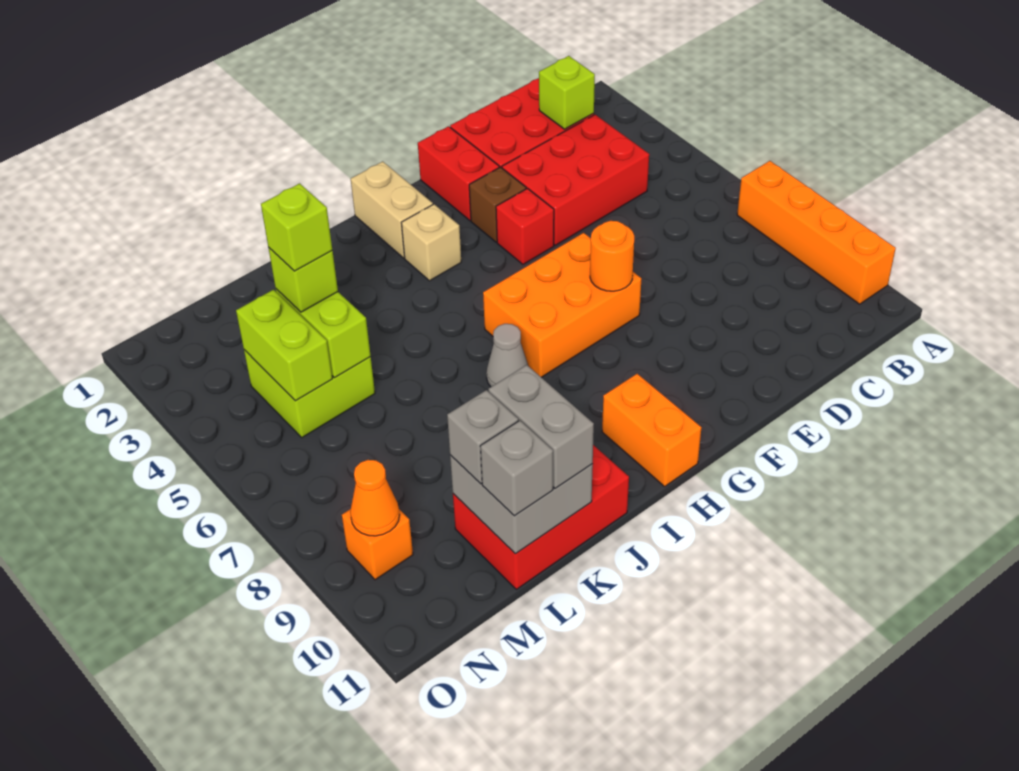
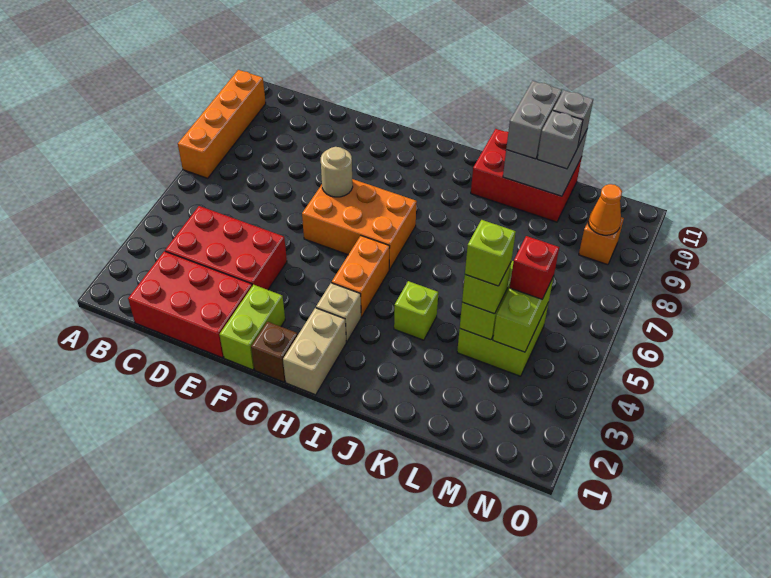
lime 1x1 brick [539,56,595,129] -> lime 1x1 brick moved to [394,281,438,340]
red 1x2 brick [418,126,499,220] -> lime 1x2 brick [220,285,285,370]
brown 1x1 brick [469,167,526,242] -> brown 1x1 brick moved to [251,322,298,382]
red 1x1 brick [496,189,554,264] -> red 1x1 brick moved to [510,236,559,299]
orange 1x1 round brick [590,221,634,291] -> tan 1x1 round brick [321,147,353,197]
orange 1x2 brick [602,374,702,486] -> orange 1x2 brick moved to [332,236,390,317]
grey 1x1 cone [486,324,528,387] -> none

